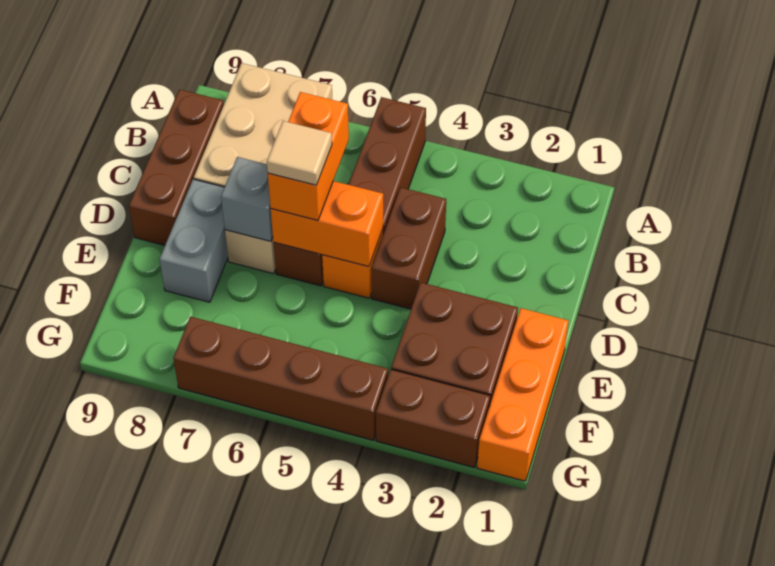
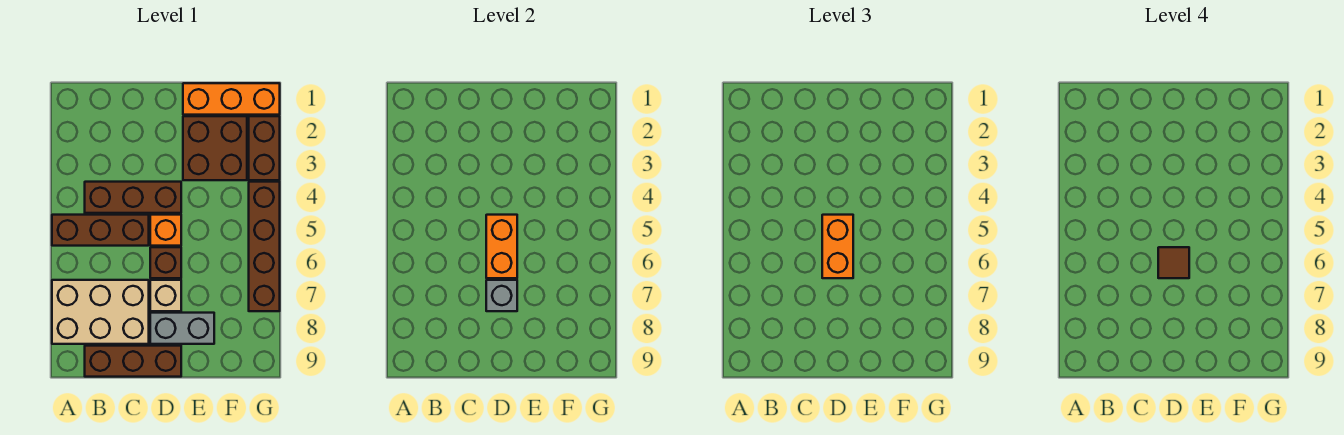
brown 1x2 brick [371,187,446,309] -> brown 1x3 brick [85,182,181,213]
orange 1x2 brick [268,92,349,220] -> orange 1x2 brick turned to [822,215,853,278]
tan 1x1 tile [267,121,332,185] -> brown 1x1 tile [1158,247,1189,278]

